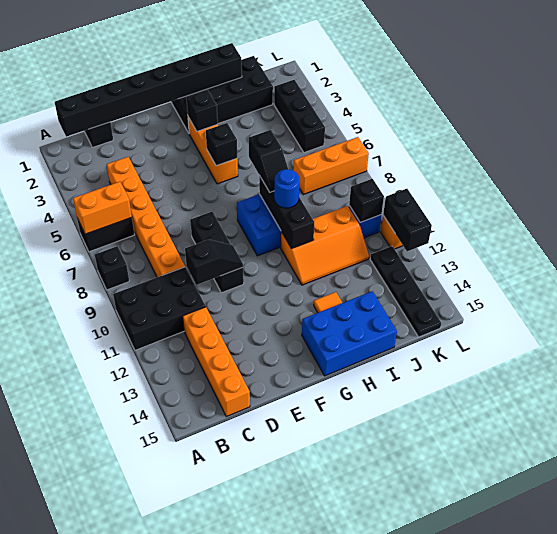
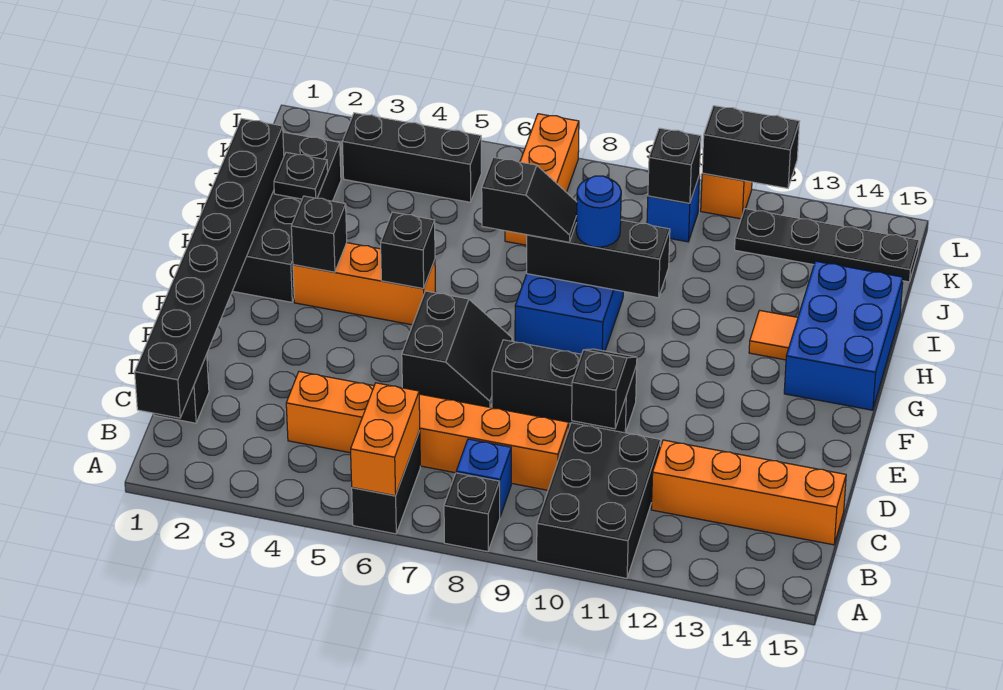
none -> blue 1x1 brick [456,439,511,516]
none -> black 2x2 slope [402,291,512,407]
orange 2x3 slope [281,206,369,285] -> none
none -> black 1x1 plate [274,152,328,199]

